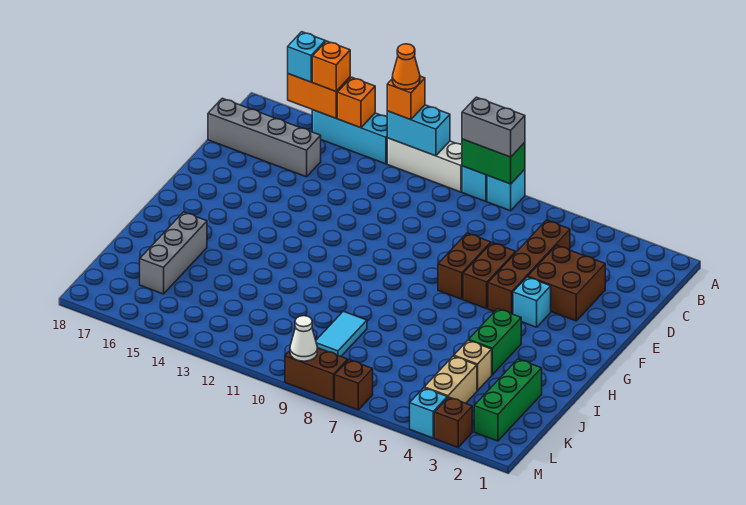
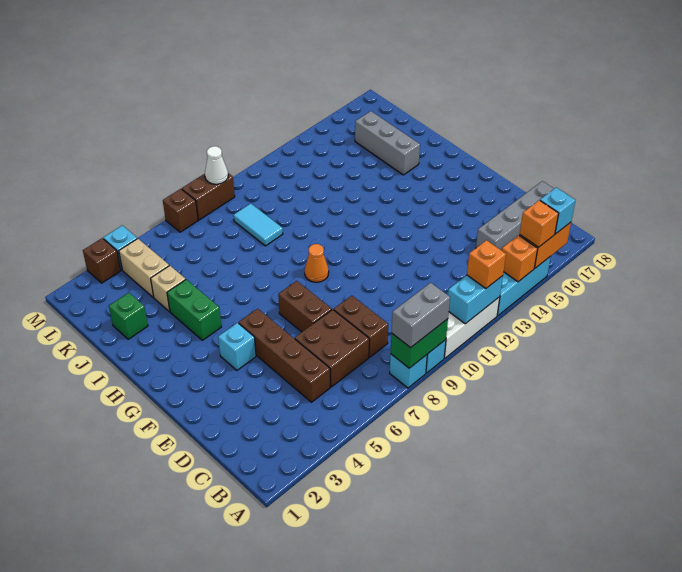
orange 1x1 cone [392,44,420,90] -> orange 1x1 cone moved to [305,244,329,282]
brown 2x2 brick [528,245,605,321] -> brown 2x2 brick moved to [295,310,369,387]
brown 1x2 brick [463,243,516,309] -> brown 1x2 brick moved to [334,296,388,357]
green 1x3 brick [474,359,542,441] -> green 1x1 brick [109,293,148,339]

